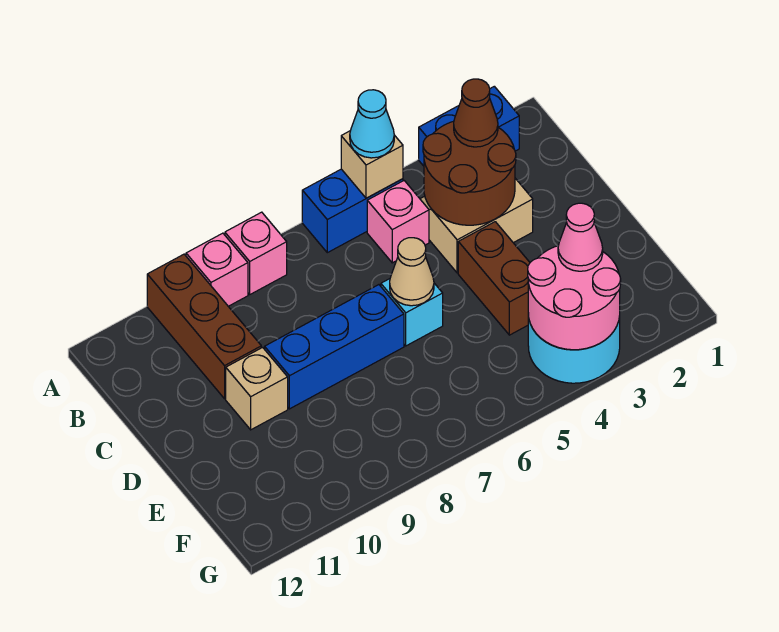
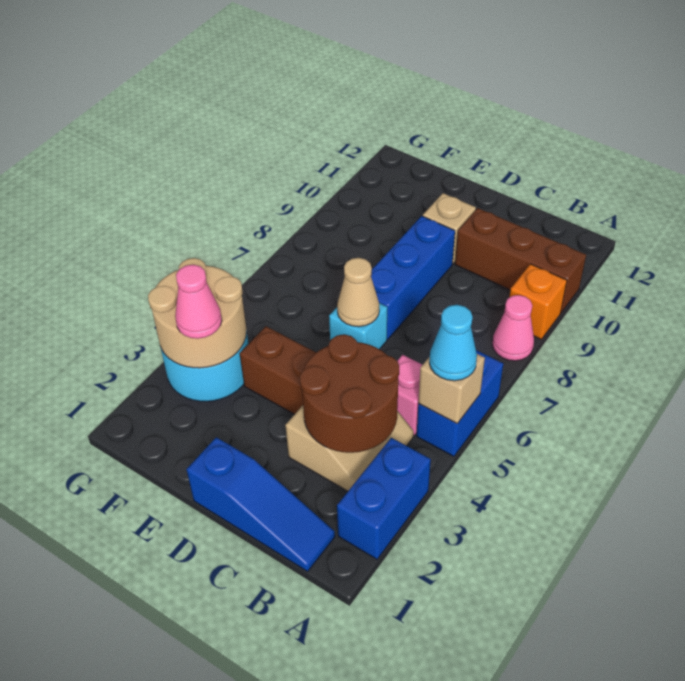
pink 1x1 brick [225,212,287,294] -> pink 1x1 cone [492,295,534,361]
pink 1x1 brick [186,233,248,306] -> orange 1x1 brick [509,264,567,339]
none -> blue 1x3 slope [187,437,335,571]
brown 1x1 cone [454,79,498,147] -> none
pink 2x2 round brick [528,246,621,350] -> tan 2x2 round brick [148,258,247,368]

